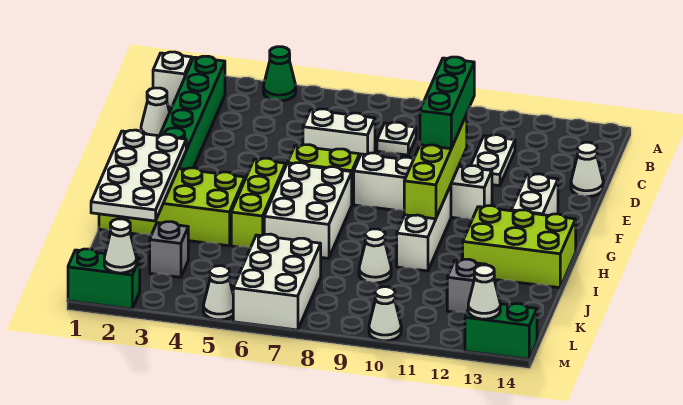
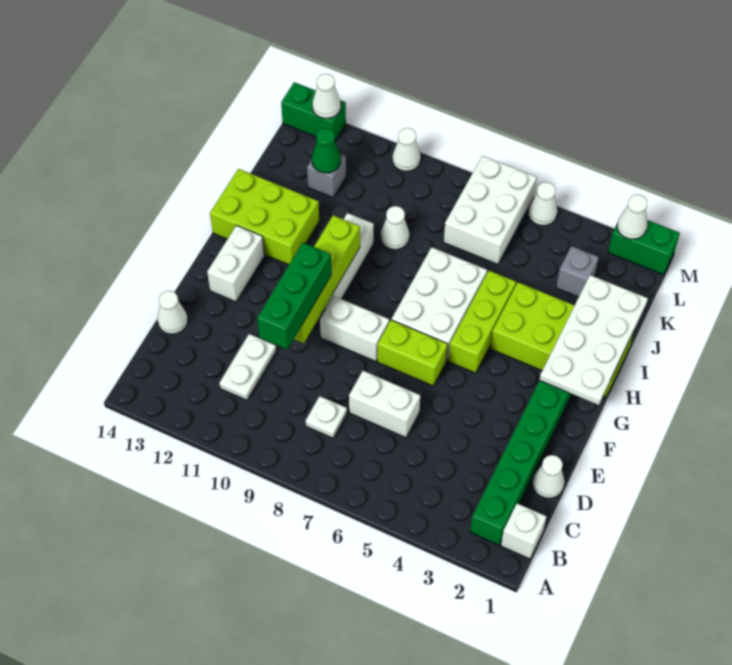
green 1x1 cone [263,47,296,101] -> green 1x1 cone moved to [312,128,341,173]
white 1x4 brick [354,153,492,219] -> white 1x2 brick [320,296,389,361]

